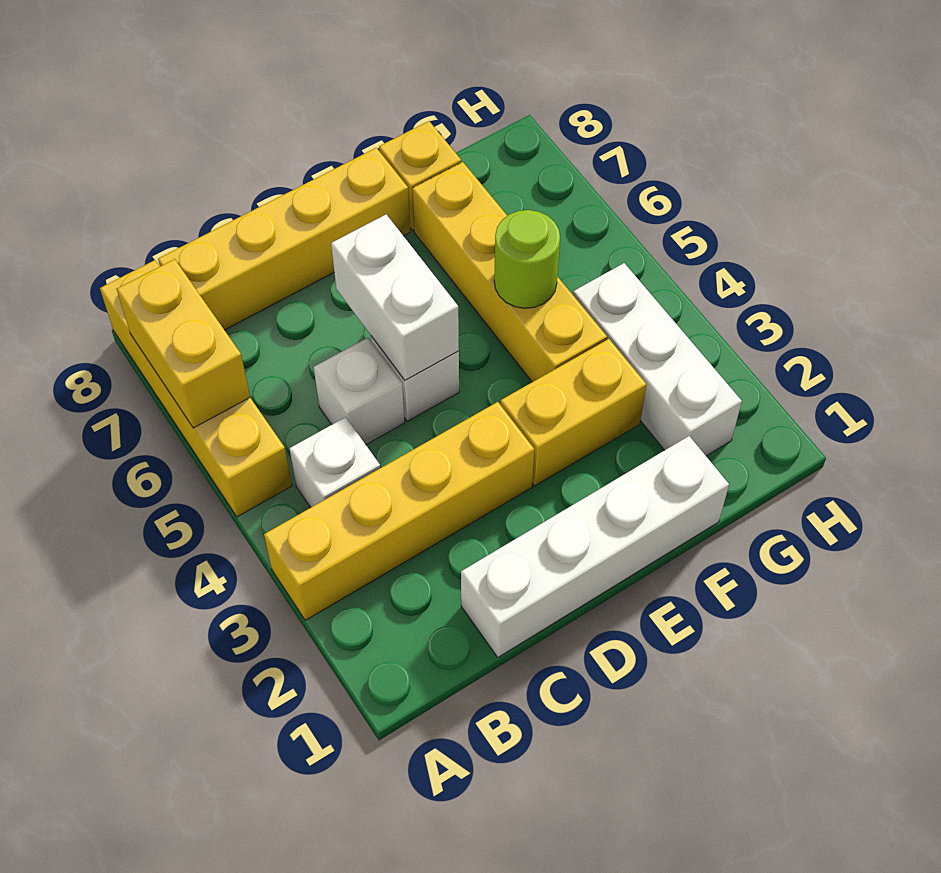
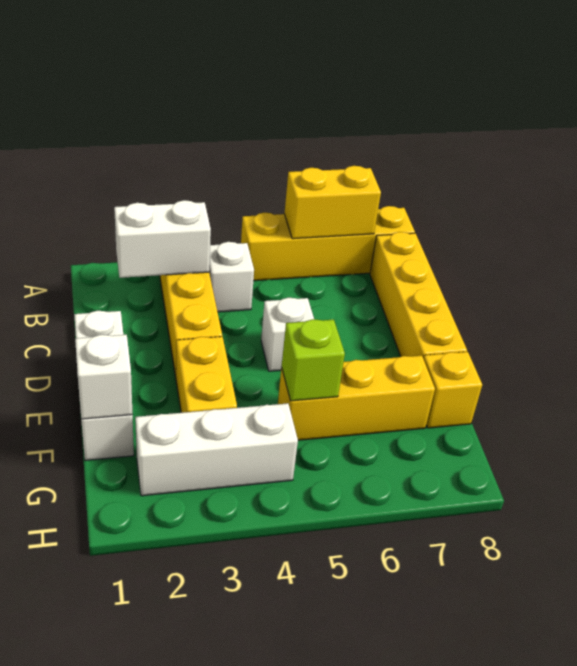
white 1x4 brick [461,436,729,657] -> white 1x3 brick [74,311,134,460]
white 1x1 brick [314,338,405,445] -> white 1x1 brick moved to [75,335,133,419]
white 1x2 brick [331,215,459,380] -> white 1x2 brick moved to [114,200,211,278]
yellow 1x4 brick [412,162,607,382] -> yellow 1x3 brick [278,356,435,440]
lime 1x1 round brick [494,210,560,308] -> lime 1x1 brick [282,319,345,401]

